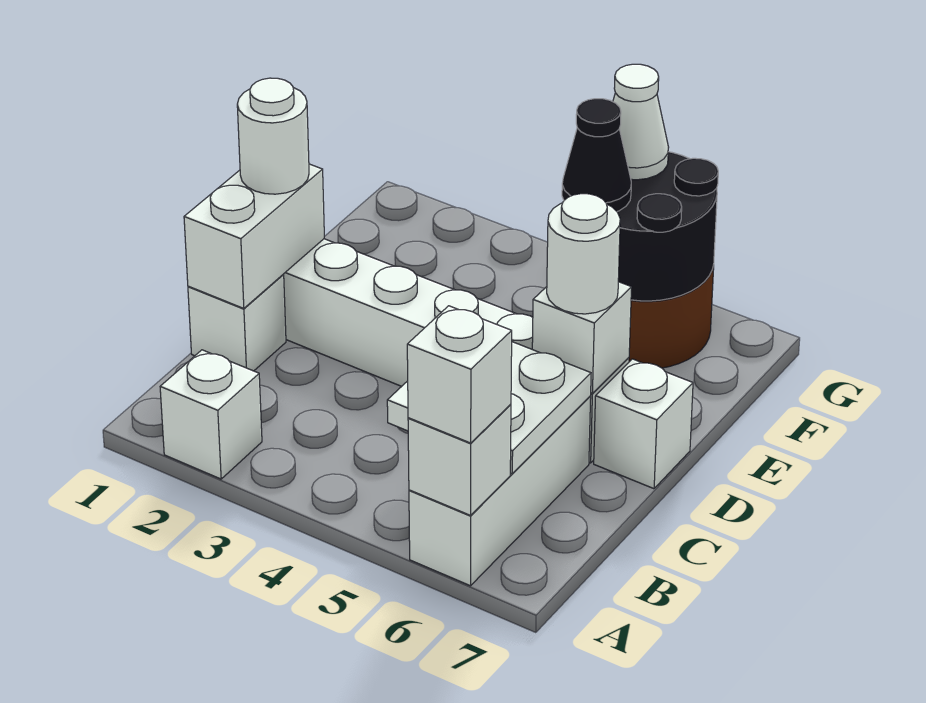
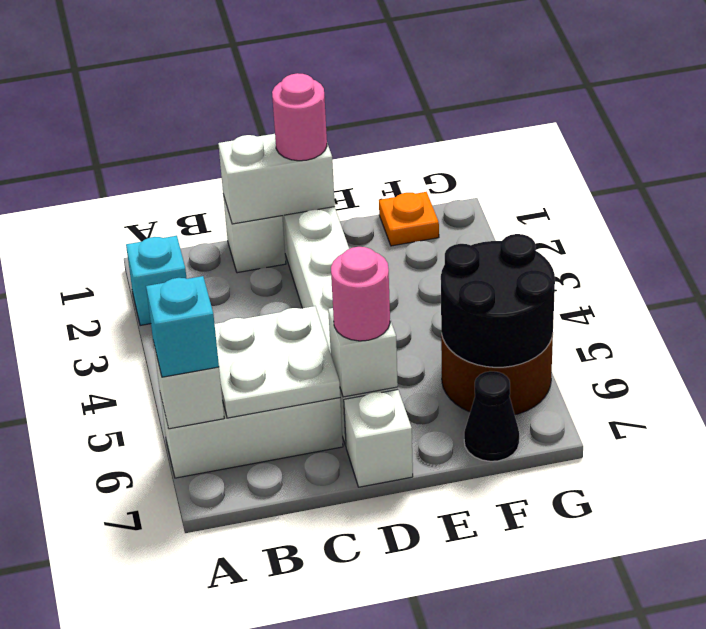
white 1x1 brick [160,350,262,479] -> cyan 1x1 brick [126,236,187,326]
white 1x1 brick [407,306,512,443] -> cyan 1x1 brick [146,276,219,377]
white 1x1 round brick [237,78,309,194] -> pink 1x1 round brick [272,73,327,161]
white 1x1 round brick [547,194,620,314] -> pink 1x1 round brick [331,247,390,341]
none -> orange 1x1 plate [379,192,439,246]
black 1x1 cone [562,99,631,211] -> black 1x1 cone moved to [464,371,519,461]
white 1x1 cone [613,64,669,180] -> none

